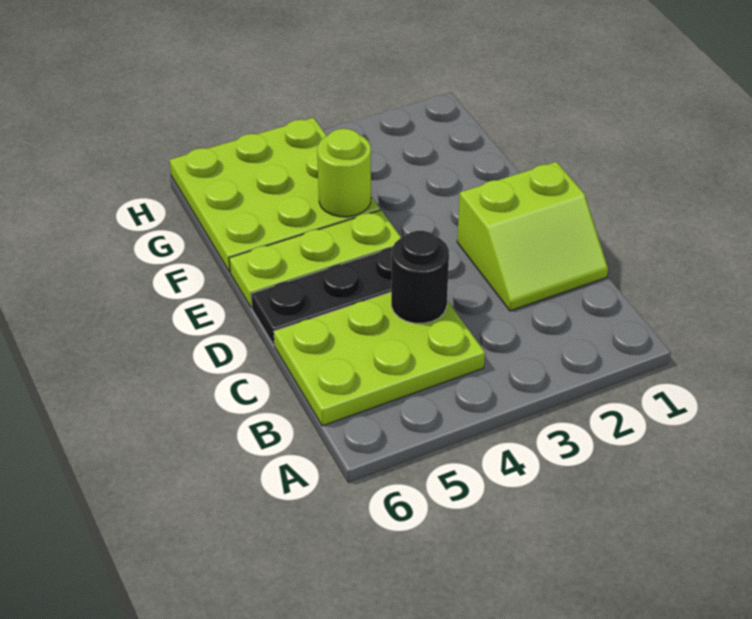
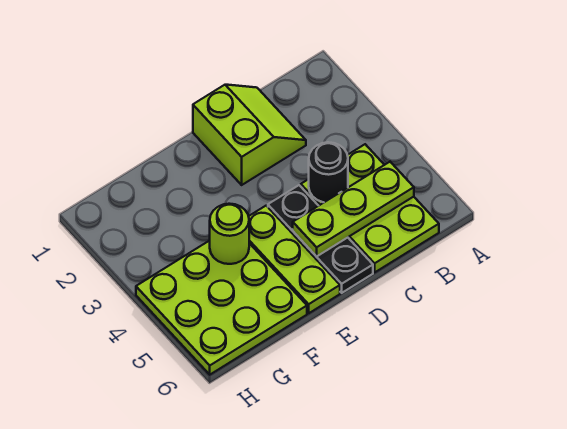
none -> lime 1x3 plate [293,162,414,257]

